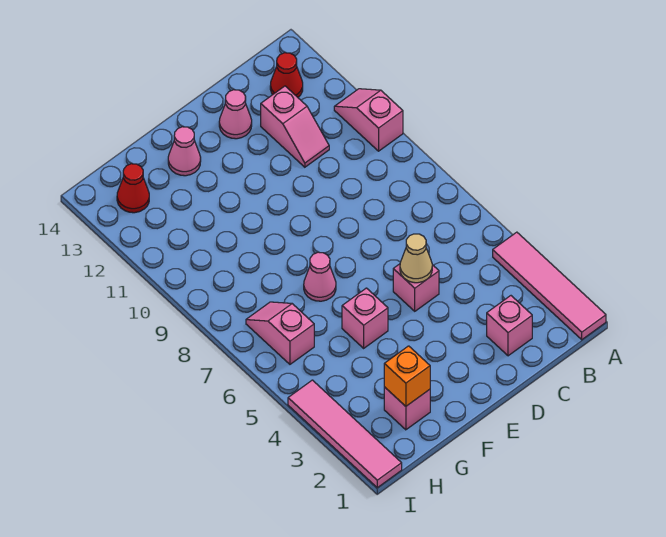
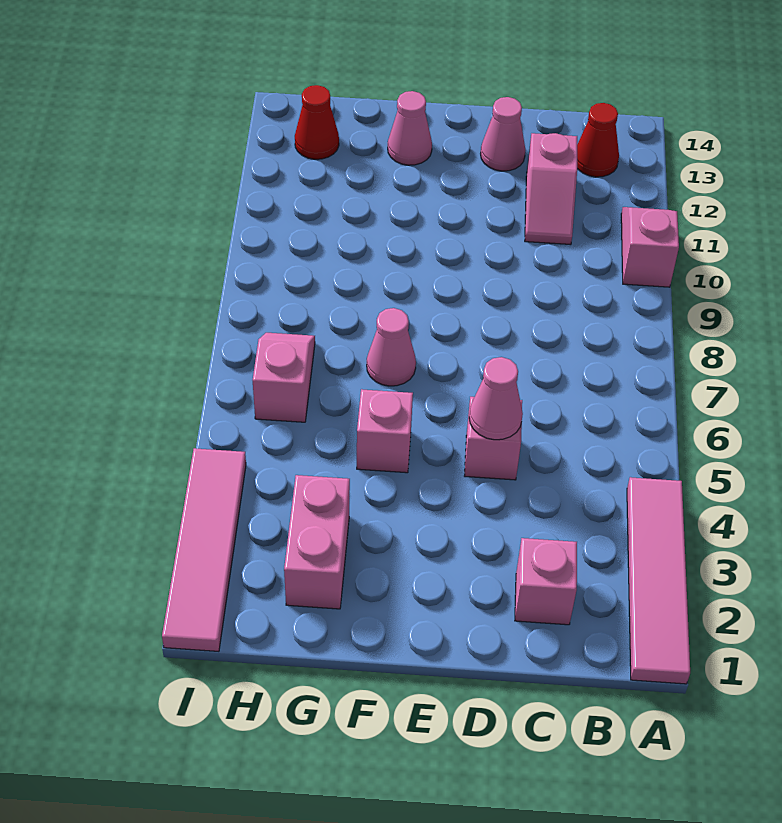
tan 1x1 cone [400,234,432,283] -> pink 1x1 cone [469,357,523,440]
pink 1x1 brick [384,387,430,430] -> pink 1x2 brick [284,475,350,609]
orange 1x1 brick [384,346,430,406] -> none

